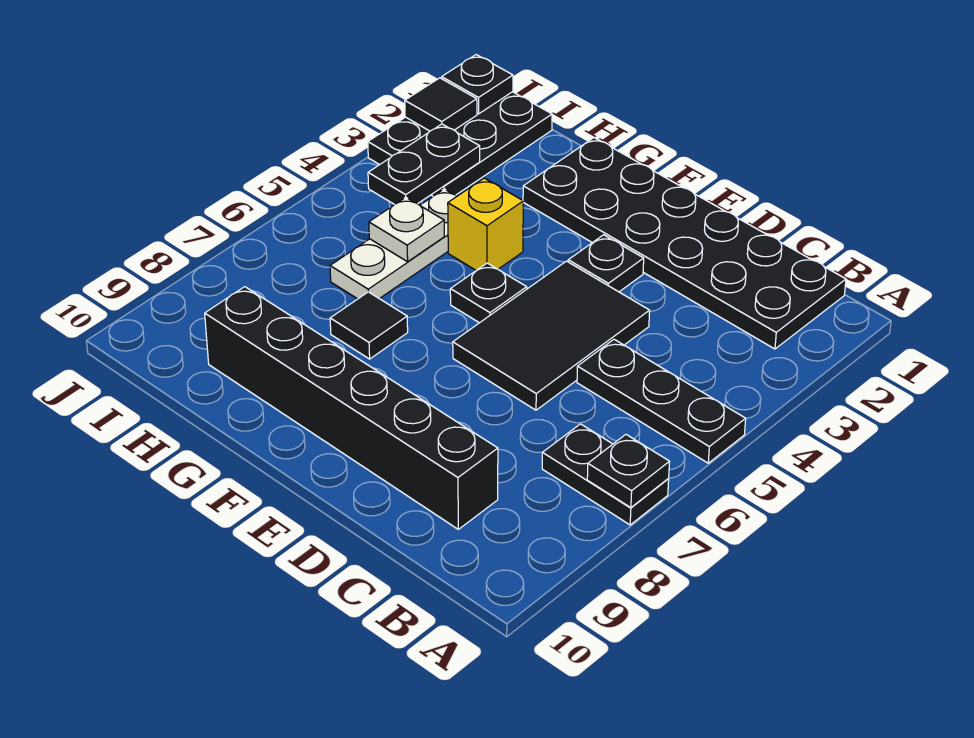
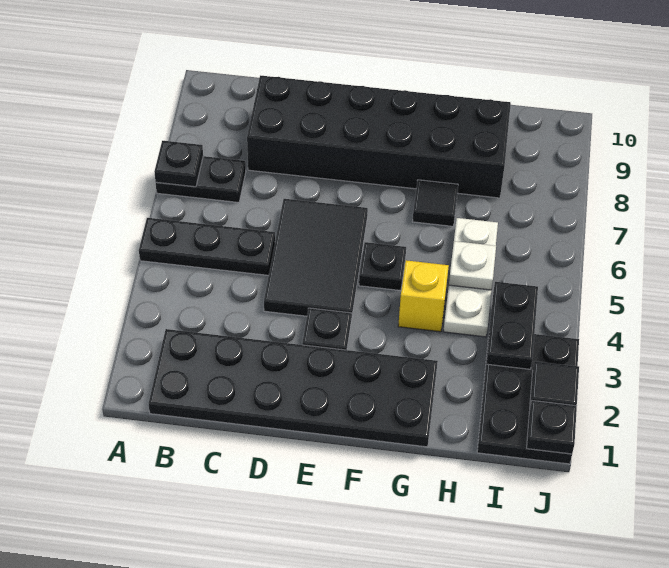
black 1x6 brick [205,287,498,529] -> black 2x6 brick [247,75,511,198]

